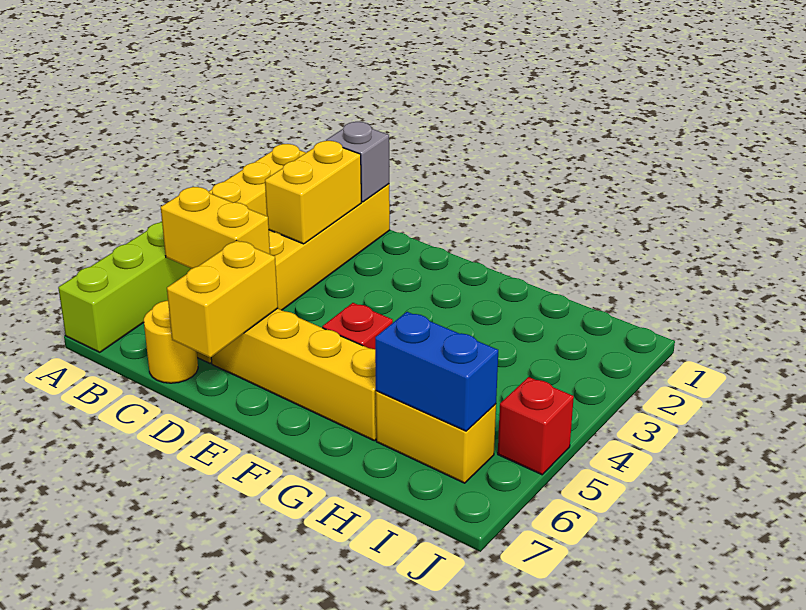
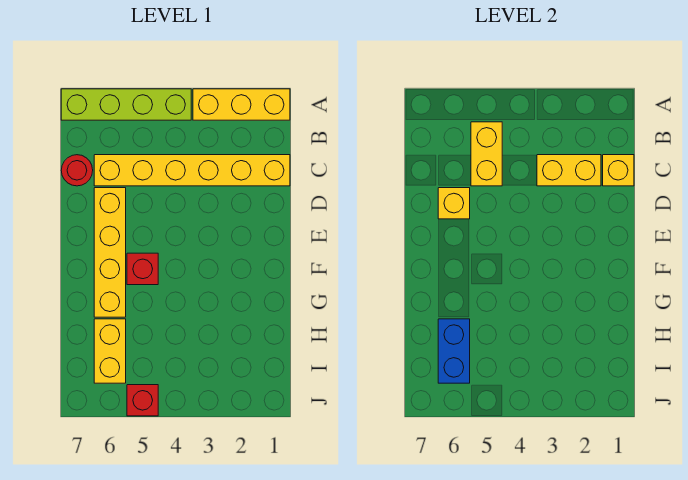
grey 1x1 brick [326,122,389,202] -> yellow 1x1 brick [603,155,634,186]
yellow 1x1 round brick [144,301,198,383] -> red 1x1 round brick [61,155,93,186]
yellow 1x2 brick [167,240,278,358] -> yellow 1x1 brick [438,188,470,219]

